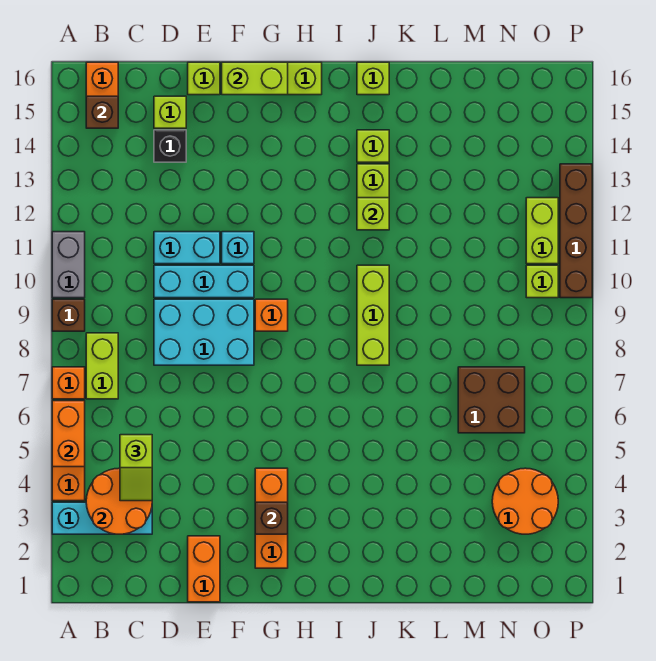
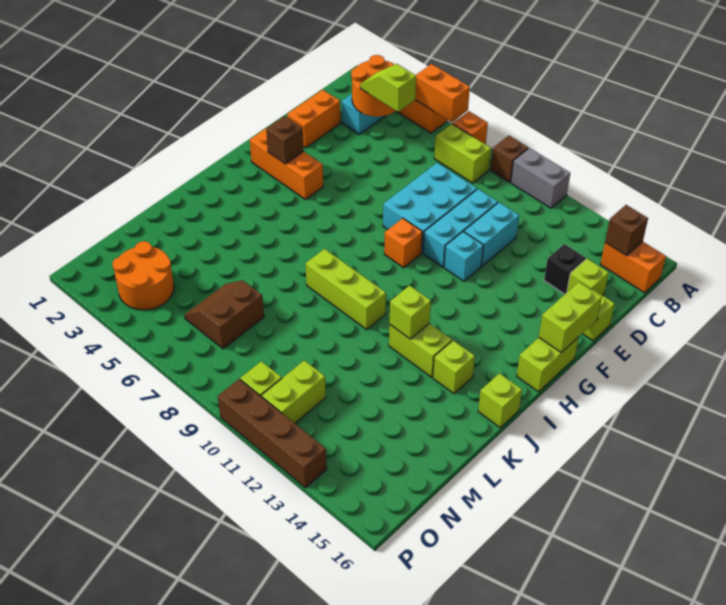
orange 1x2 brick [188,536,220,602] -> orange 1x2 brick turned to [287,90,340,148]
brown 2x2 brick [458,367,525,433] -> brown 2x2 slope [184,280,264,349]
lime 1x2 brick [526,198,558,264] -> lime 1x2 brick turned to [262,360,326,423]

